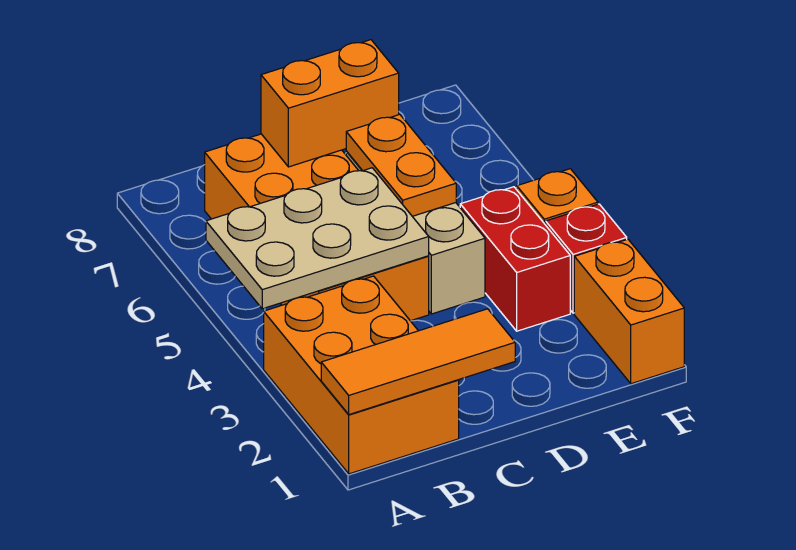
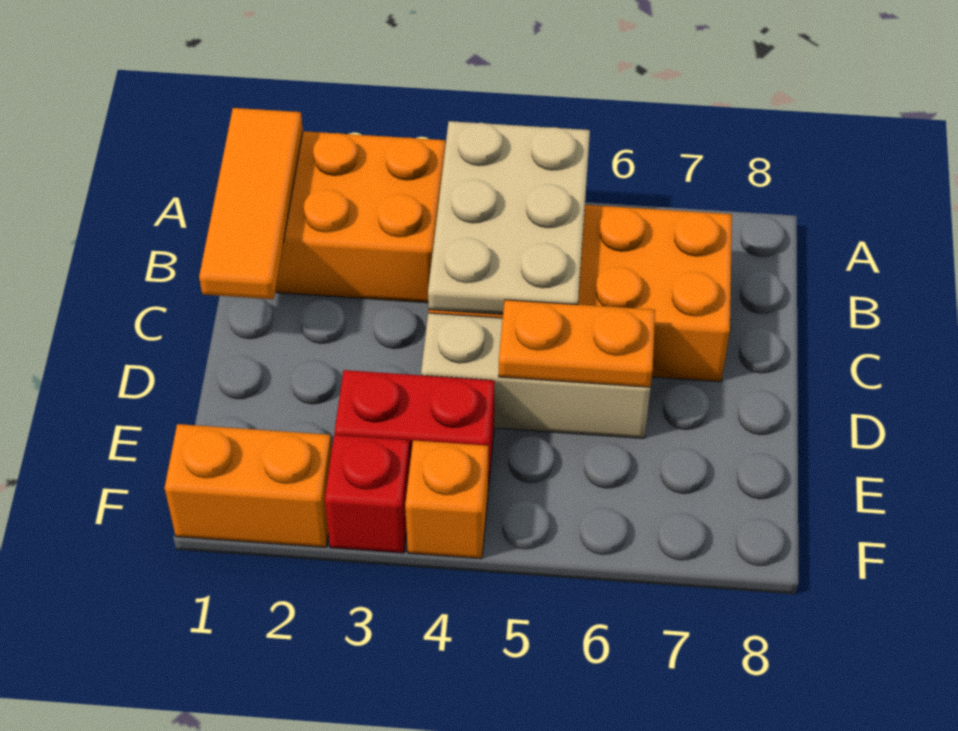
orange 1x2 brick [261,40,399,167] -> none

